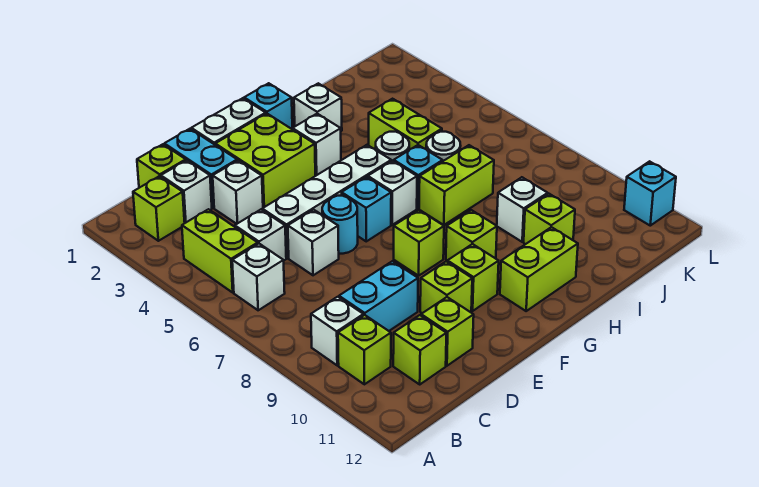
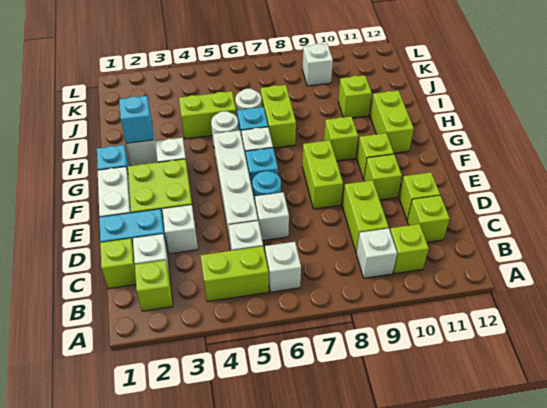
cyan 1x2 brick [339,261,418,331] -> lime 1x2 brick [342,180,389,253]
lime 1x1 brick [394,210,444,276] -> lime 1x2 brick [302,140,343,209]
white 1x1 brick [497,177,548,242] -> white 1x1 brick moved to [302,44,333,86]
cyan 1x1 brick [624,161,676,226] -> cyan 1x1 brick moved to [119,96,154,143]

